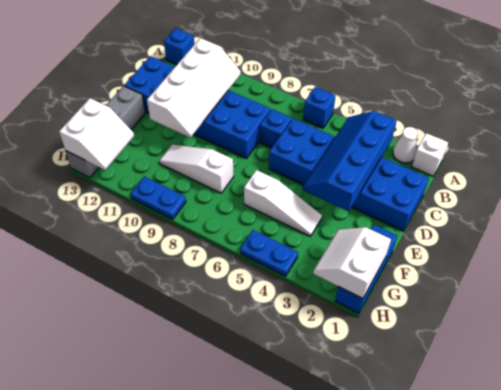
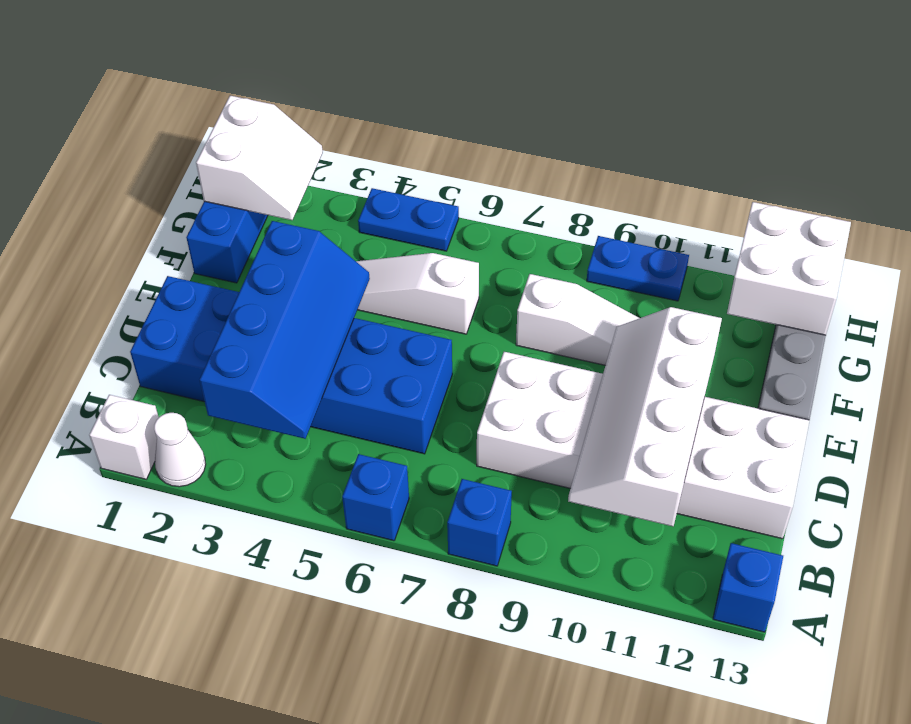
blue 1x1 brick [260,109,292,148] -> blue 1x1 brick moved to [447,479,512,566]
blue 2x6 brick [124,56,270,159] -> white 2x6 brick [477,352,809,539]
white 2x2 slope [59,98,134,170] -> white 2x2 brick [727,202,851,335]

